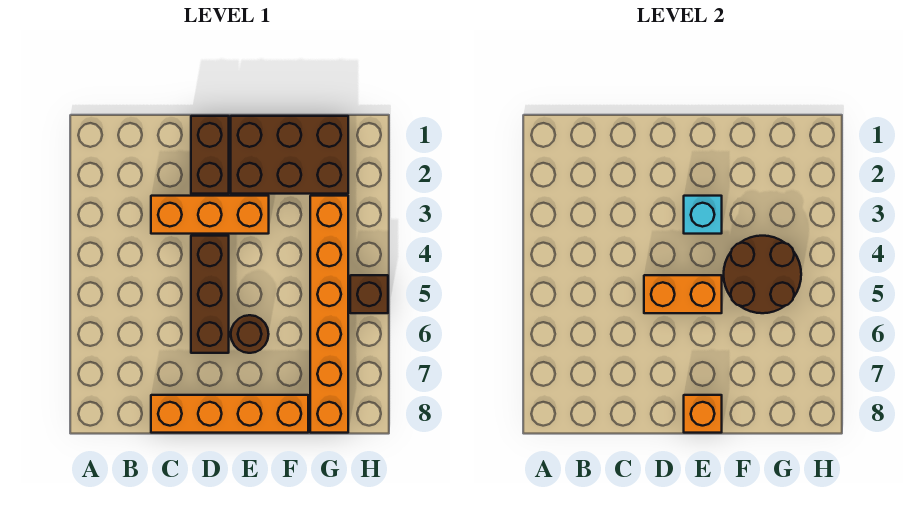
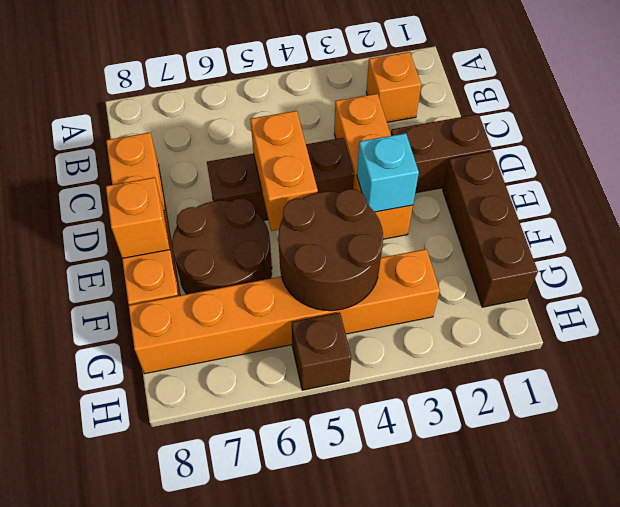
none -> orange 1x1 brick [366,52,421,122]
brown 2x3 brick [231,116,348,194] -> brown 1x3 brick [443,151,538,307]
brown 1x1 round brick [231,315,269,353] -> brown 2x2 round brick [172,198,272,294]

